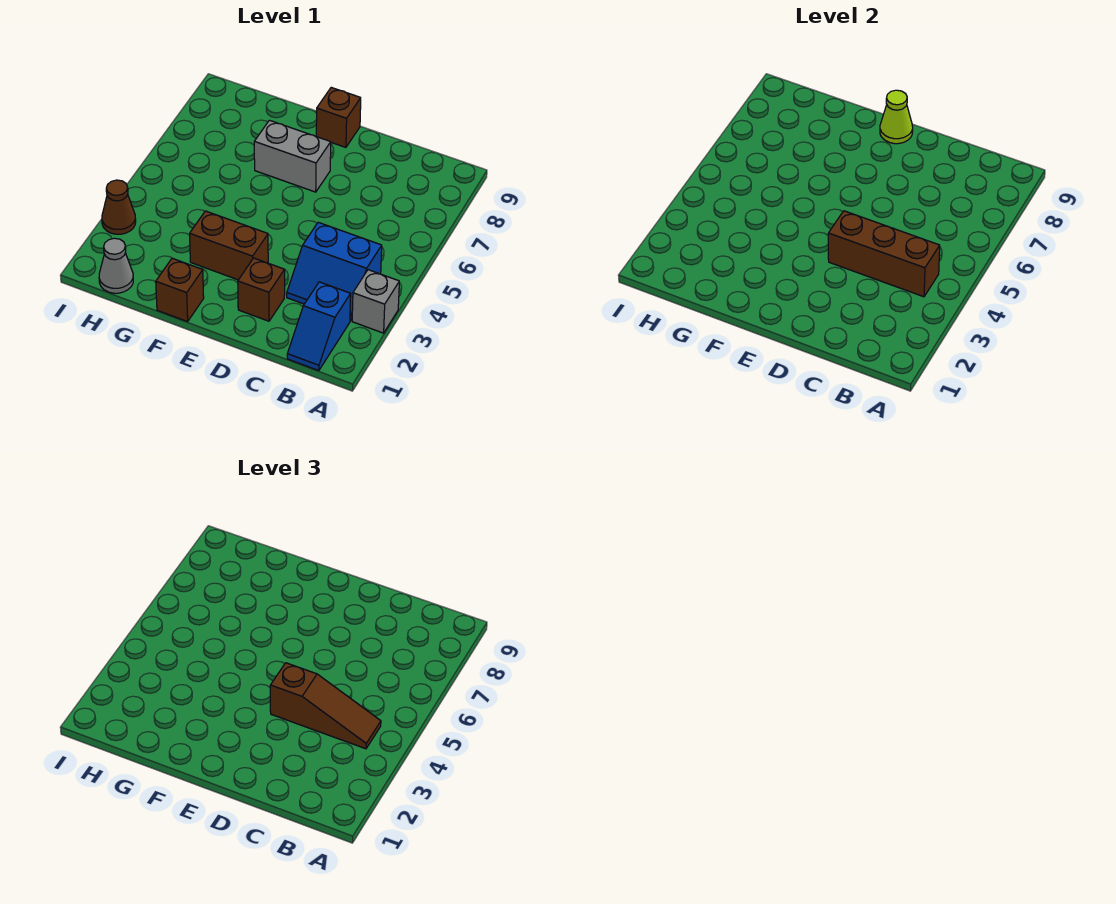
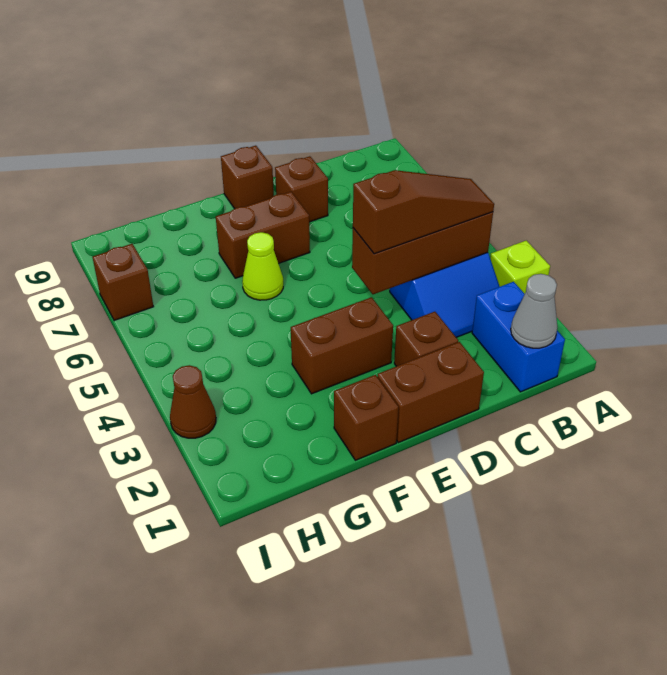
grey 1x1 brick [352,270,399,333] -> lime 1x1 brick [490,240,550,294]
blue 1x2 slope [287,282,351,371] -> blue 1x2 brick [472,282,565,392]
none -> brown 1x2 brick [377,342,484,443]
none -> brown 1x1 brick [275,156,328,222]
grey 1x2 brick [254,120,331,192] -> brown 1x2 brick [216,192,310,278]
lime 1x1 cone [880,90,913,144] -> lime 1x1 cone moved to [242,232,283,300]
grey 1x1 cone [99,238,133,293] -> grey 1x1 cone moved to [511,274,558,348]
none -> brown 1x1 brick [93,244,153,321]

